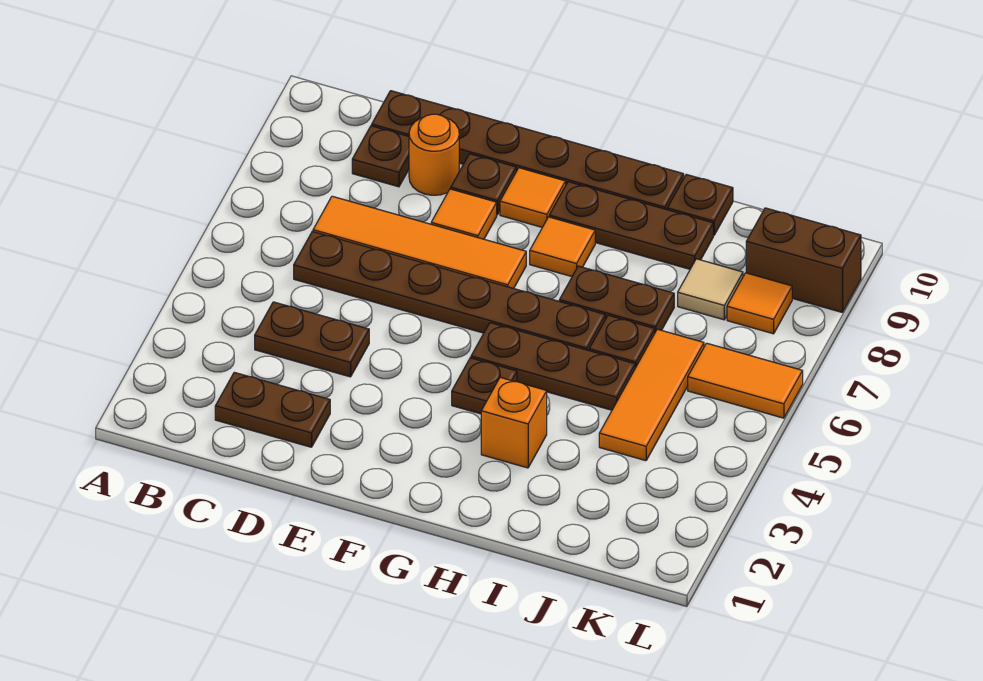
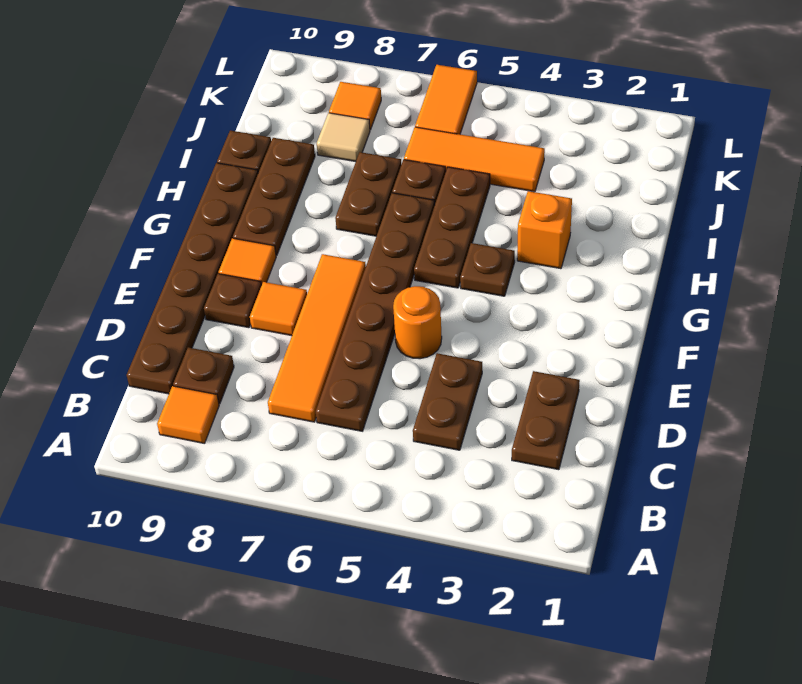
orange 1x1 round brick [409,114,459,195] -> orange 1x1 round brick moved to [393,286,442,359]
orange 1x1 tile [530,217,595,277] -> orange 1x1 tile moved to [157,386,219,444]
brown 1x2 brick [746,208,861,312] -> none

